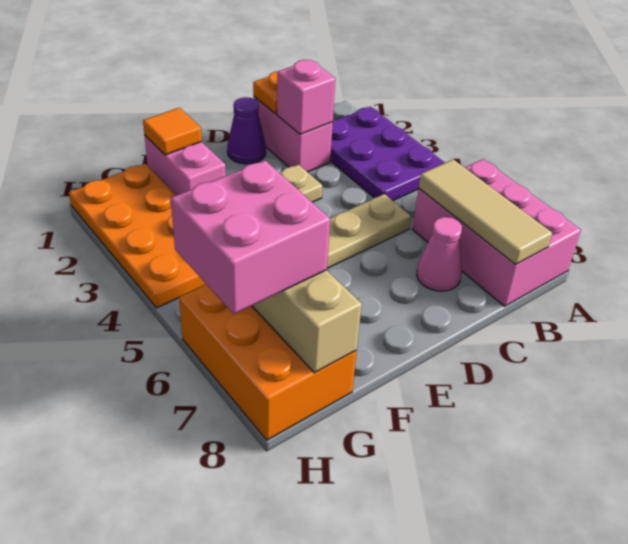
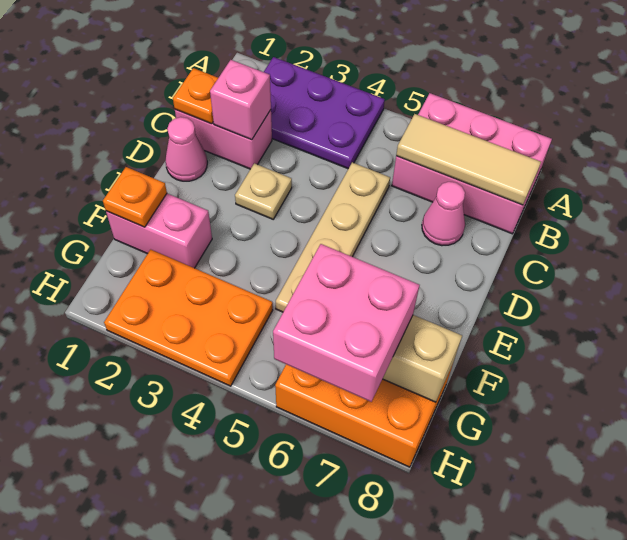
purple 1x1 cone [227,97,266,164] -> pink 1x1 cone [166,117,207,181]
orange 1x1 tile [143,108,202,155] -> orange 1x1 plate [103,167,167,227]
orange 2x4 plate [69,164,206,308] -> orange 2x3 plate [104,249,273,386]

